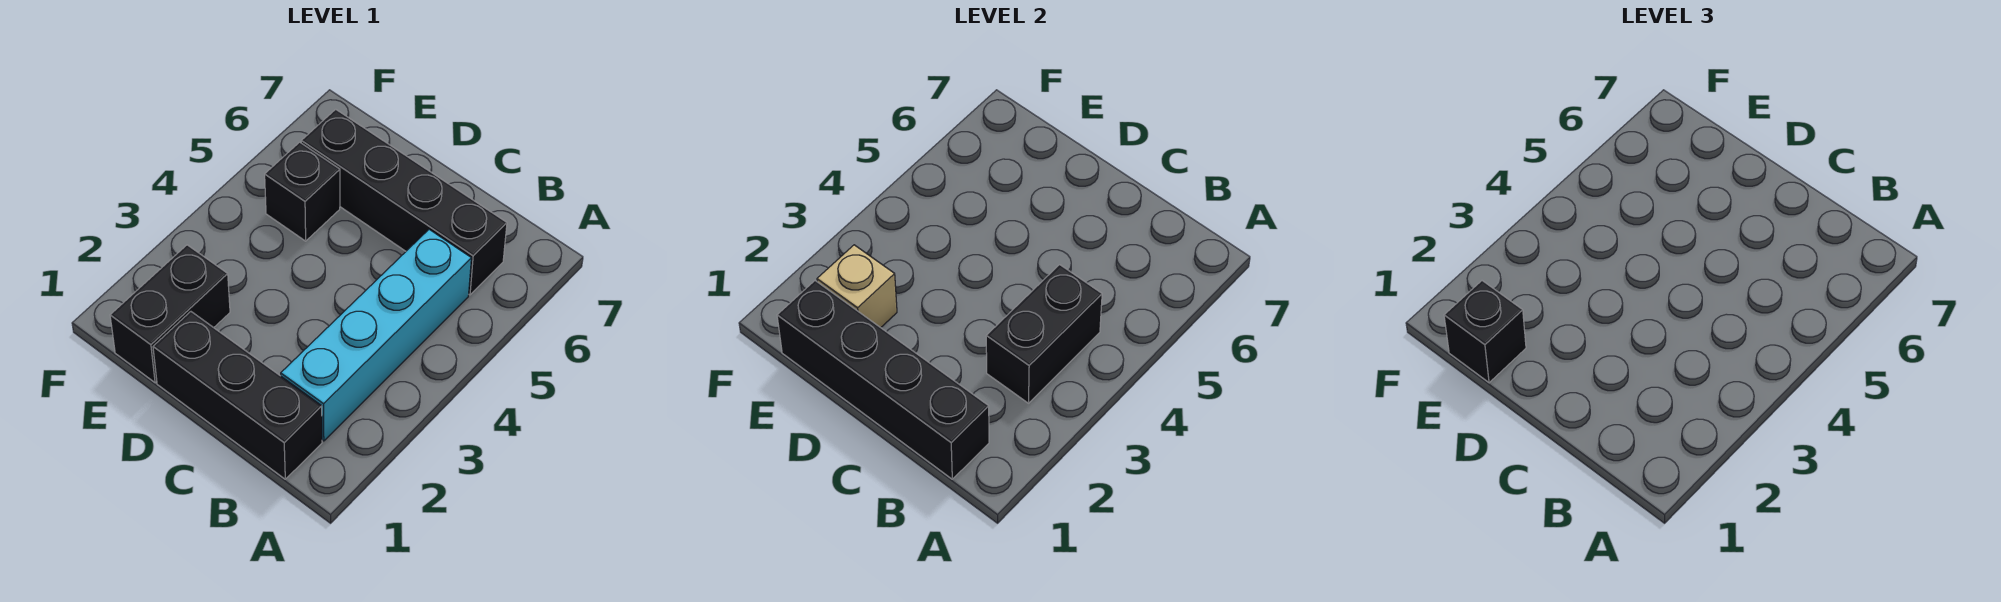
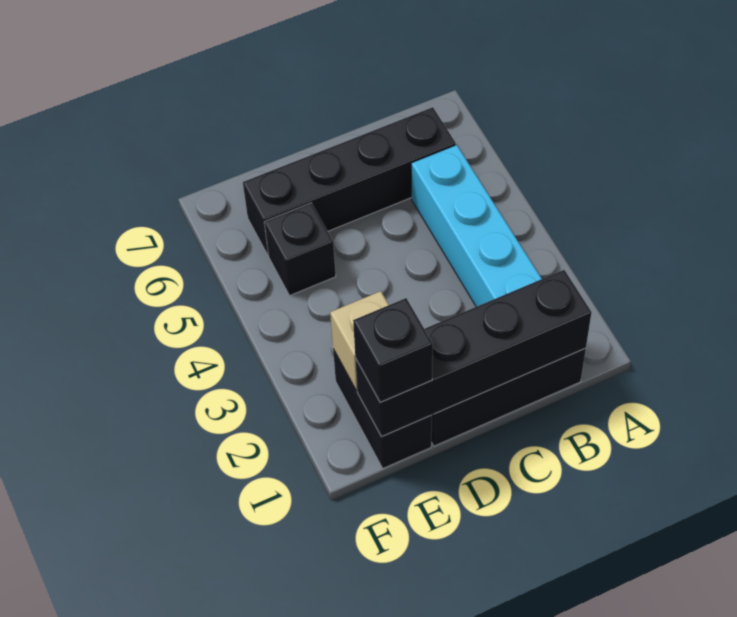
black 1x2 brick [986,265,1102,403] -> none

